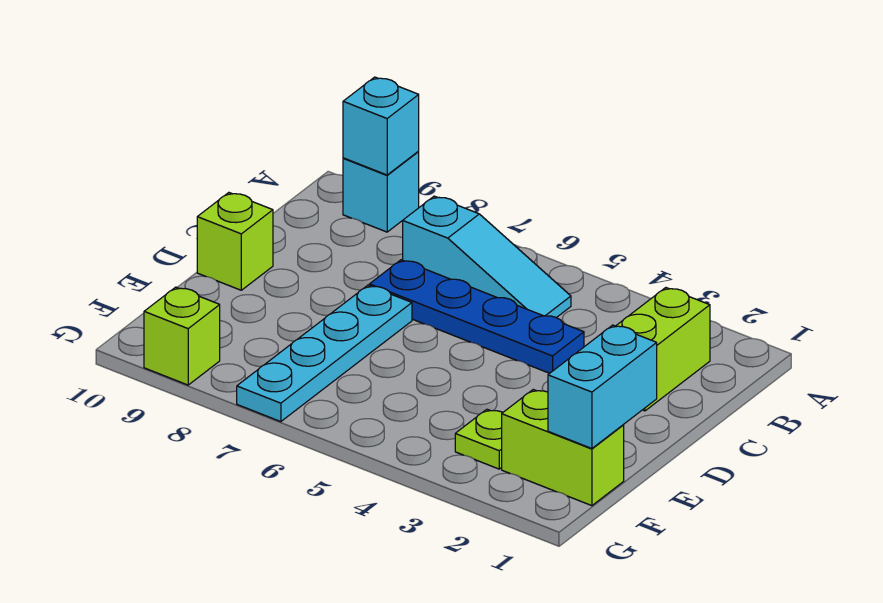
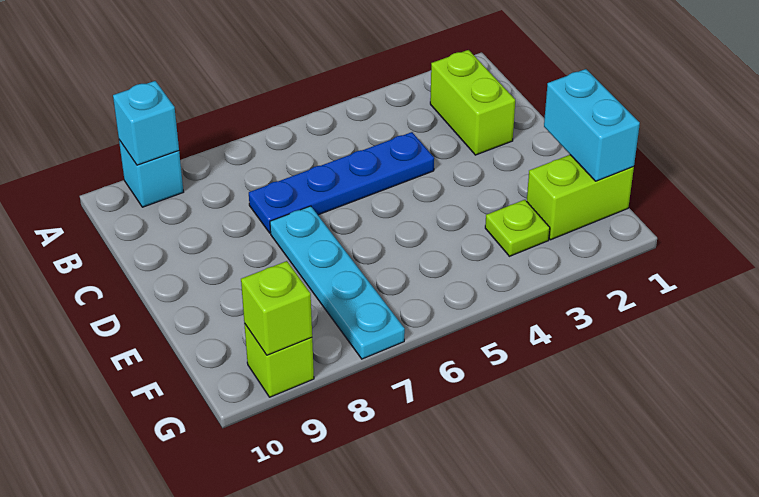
cyan 1x3 slope [403,196,571,318] -> none
lime 1x1 brick [197,193,273,290] -> lime 1x1 brick moved to [241,261,312,355]

